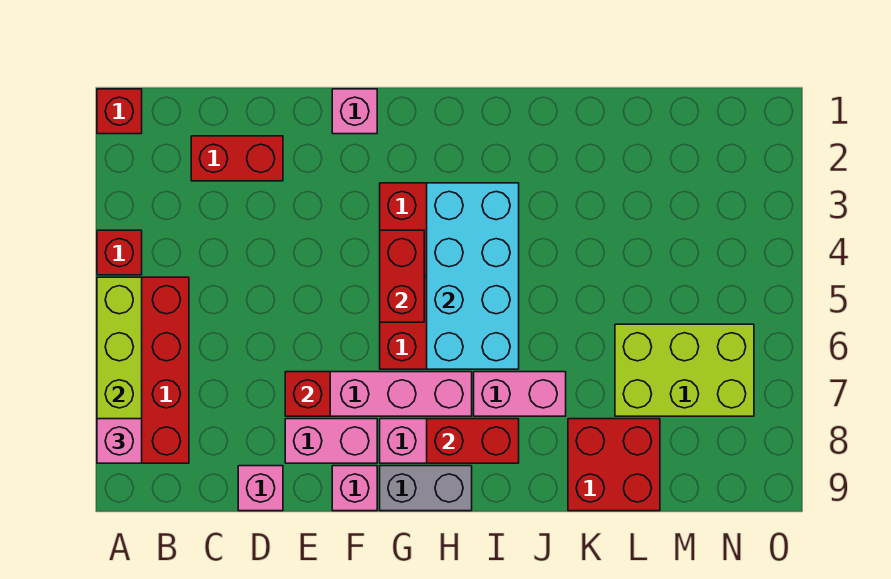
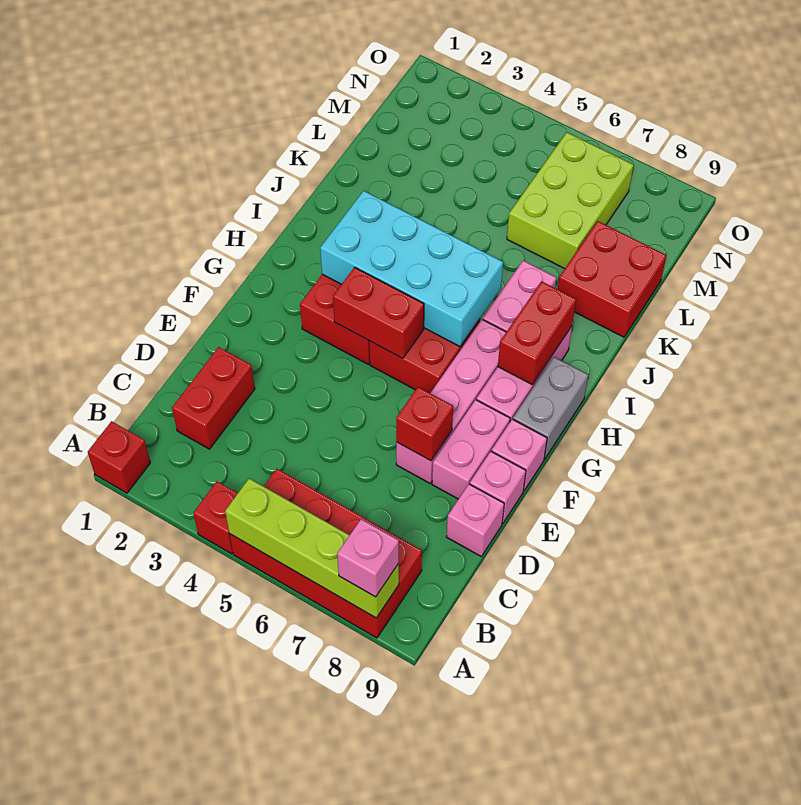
pink 1x1 brick [332,89,377,134] -> pink 1x1 brick moved to [470,451,526,523]

